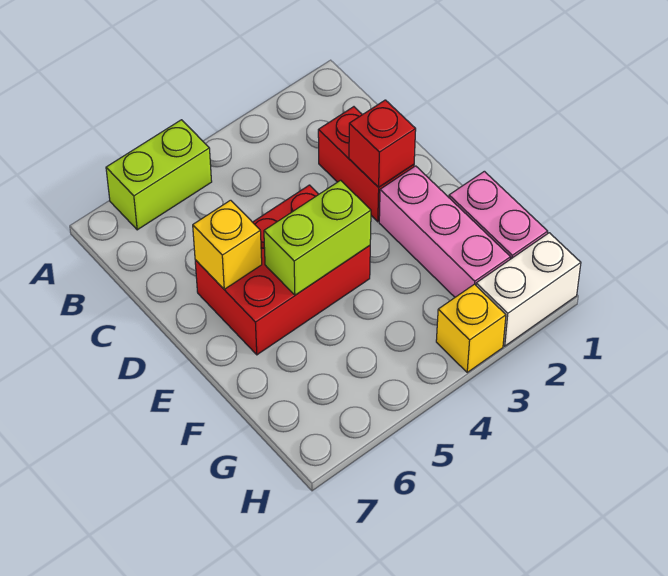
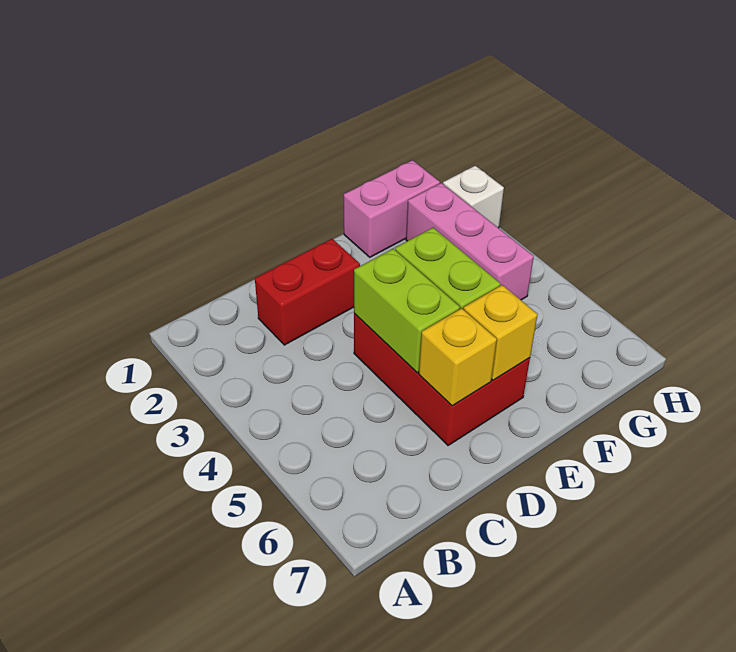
lime 1x2 brick [106,120,212,230] -> lime 1x2 brick moved to [354,249,460,373]
red 1x1 brick [349,100,416,187] -> none
pink 1x3 brick [379,166,510,297] -> pink 1x3 brick turned to [406,183,534,300]
white 1x2 brick [476,233,581,346] -> white 1x1 brick [443,166,504,228]
yellow 1x1 brick [436,284,506,372] -> yellow 1x1 brick moved to [463,285,538,380]

